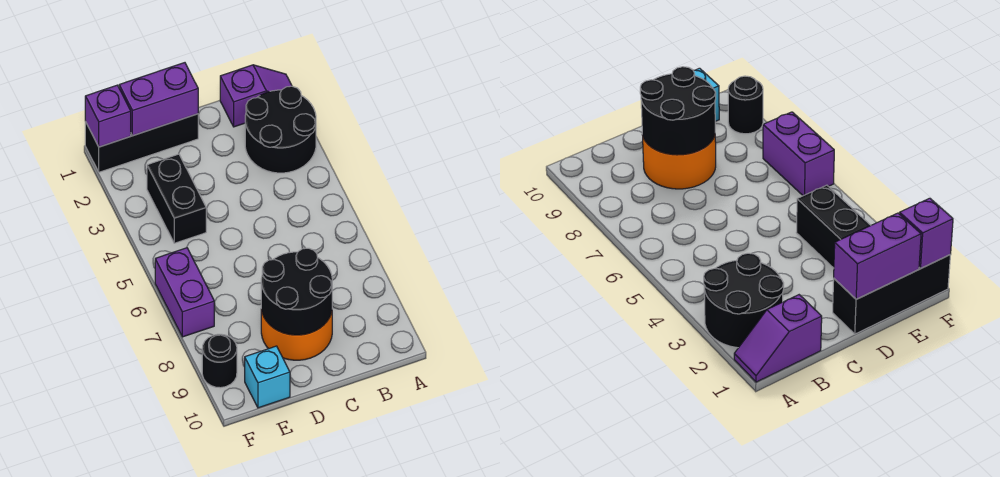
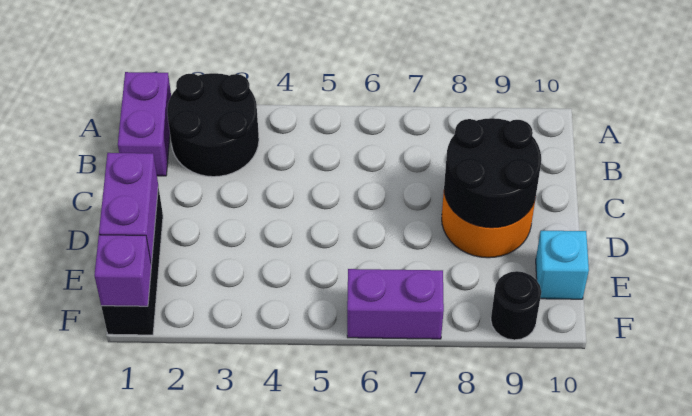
purple 1x2 slope [220,65,292,127] -> purple 1x2 brick [118,72,171,176]
black 1x2 brick [147,154,206,243] -> none

